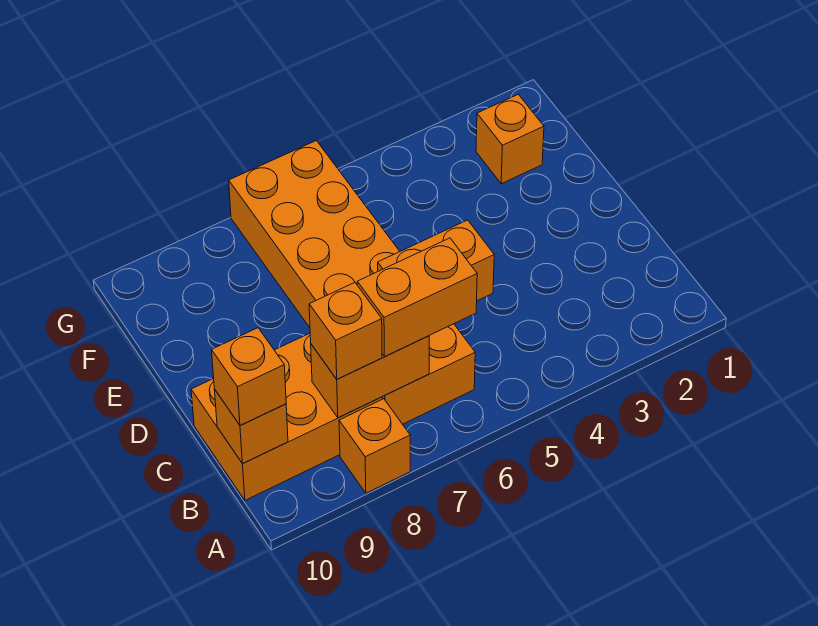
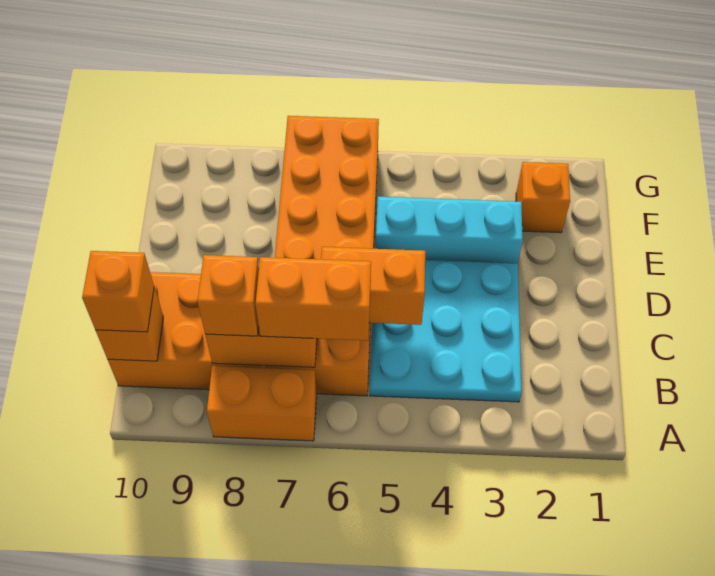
orange 1x1 brick [339,399,410,493] -> orange 1x2 brick [207,366,317,441]
none -> cyan 3x3 plate [370,260,522,402]
none -> cyan 1x3 brick [376,197,523,264]

